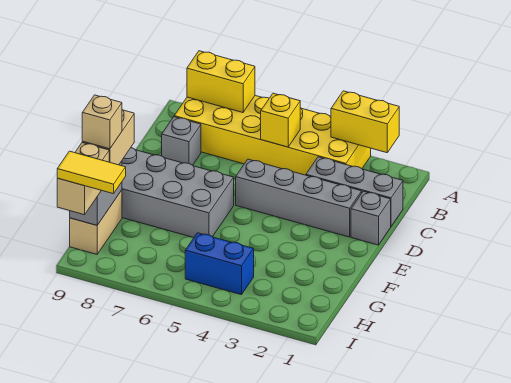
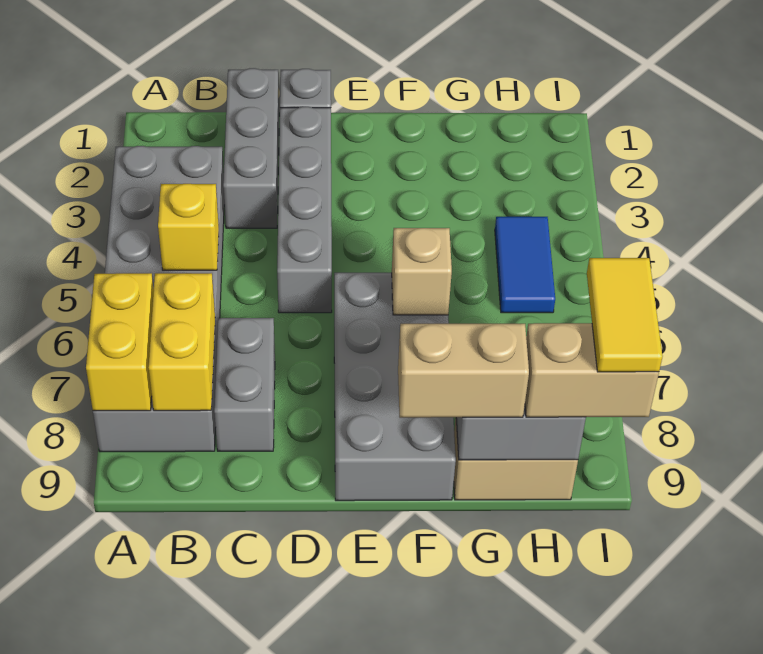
yellow 1x2 brick [331,91,399,153] -> yellow 1x2 brick moved to [149,273,215,411]
yellow 2x6 brick [174,96,371,175] -> grey 2x6 brick [93,146,224,452]
grey 1x1 brick [162,117,201,165] -> grey 1x2 brick [214,318,275,451]
tan 1x1 brick [82,95,122,149] -> tan 1x1 brick moved to [392,228,452,315]
blue 1x2 brick [185,233,254,295] -> blue 1x2 tile [495,217,555,313]

